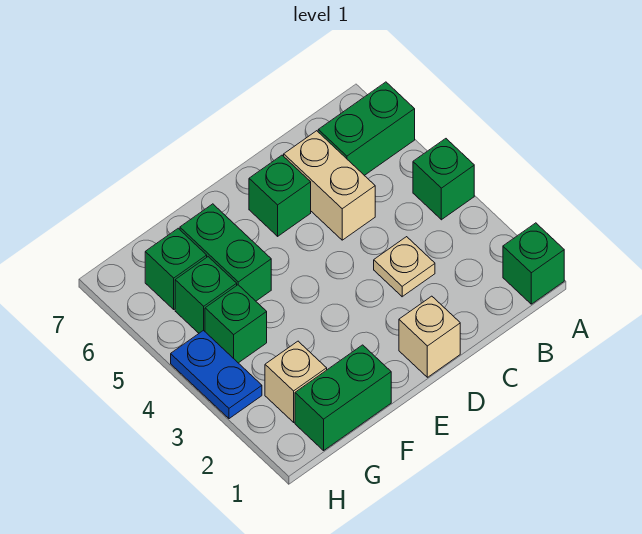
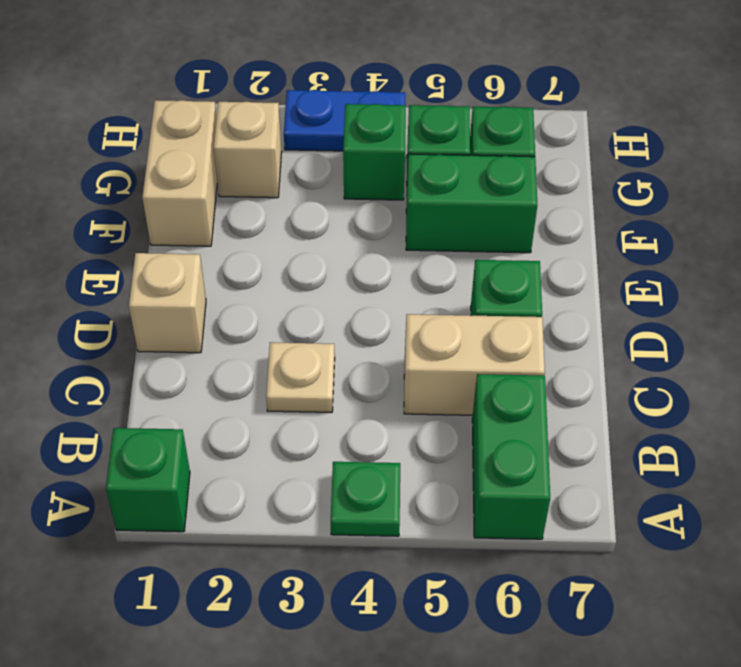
green 1x1 brick [413,139,474,220] -> green 1x1 plate [331,462,400,536]
green 1x2 brick [295,345,391,450] -> tan 1x2 brick [142,100,217,246]

